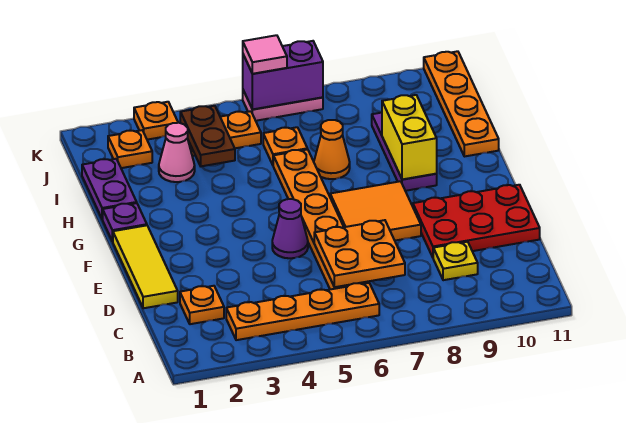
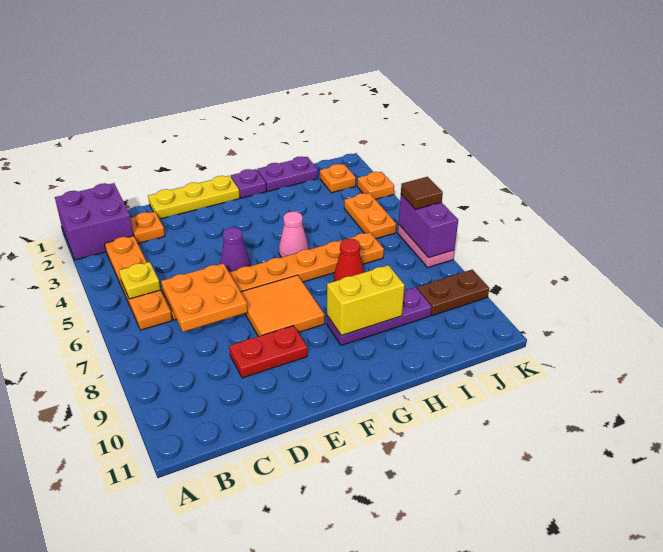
none -> purple 2x2 brick [55,183,134,260]
yellow 1x1 plate [433,242,478,280] -> yellow 1x1 plate moved to [119,262,160,299]
yellow 1x3 tile [113,225,178,308] -> yellow 1x3 plate [148,176,240,219]
red 2x3 plate [413,185,540,257] -> red 1x2 plate [229,326,307,378]
orange 1x1 cone [314,120,350,179] -> red 1x1 cone [334,239,364,281]
orange 1x4 plate [424,51,499,157] -> none
pink 1x1 cone [159,123,195,182] -> pink 1x1 cone moved to [279,211,309,257]
brown 1x2 plate [180,106,235,166] -> brown 1x2 plate moved to [417,270,489,316]
pink 1x1 tile [243,35,287,74] -> brown 1x1 tile [401,177,443,209]

